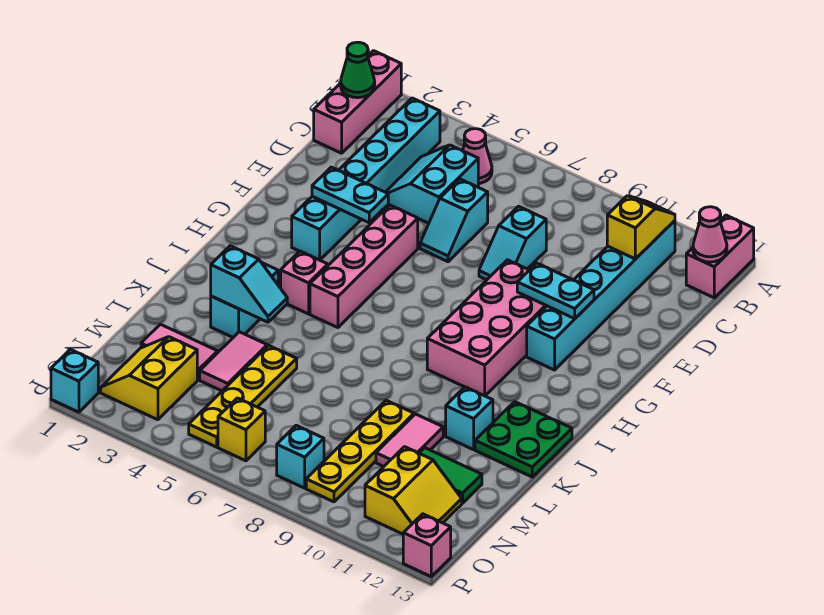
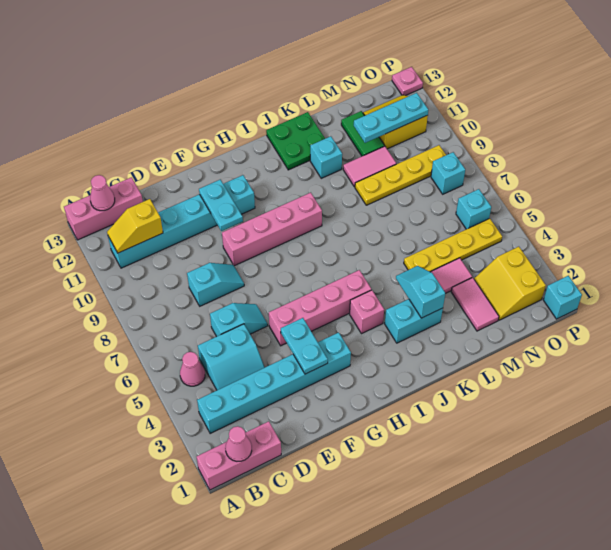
pink 1x2 brick [686,215,754,298] -> pink 1x3 brick [64,177,143,240]
green 1x1 cone [341,42,375,98] -> pink 1x1 cone [225,426,252,461]
pink 2x4 brick [427,260,546,396] -> pink 1x4 brick [222,193,322,266]
none -> cyan 1x3 plate [354,93,428,143]
yellow 2x2 slope [101,337,197,420] -> yellow 2x2 slope turned to [474,247,546,320]
yellow 1x1 brick [218,398,265,461] -> cyan 1x1 brick [456,189,491,229]
pink 1x1 brick [403,514,451,576] -> pink 1x1 plate [392,67,423,96]

